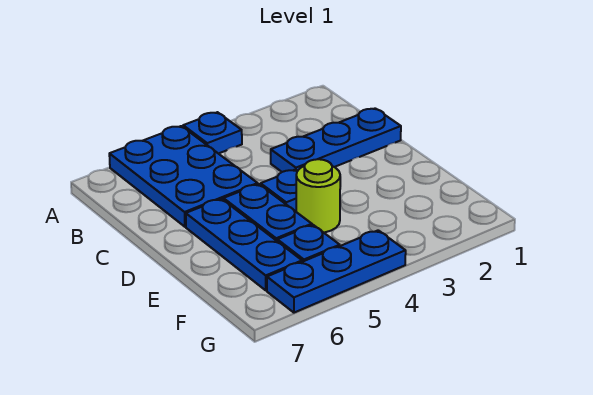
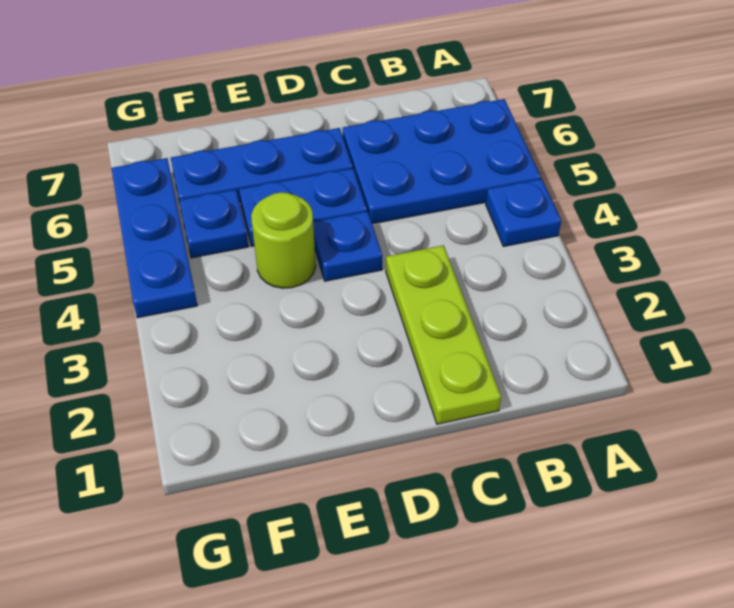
blue 1x3 plate [271,108,401,172] -> lime 1x3 plate [386,245,501,424]

